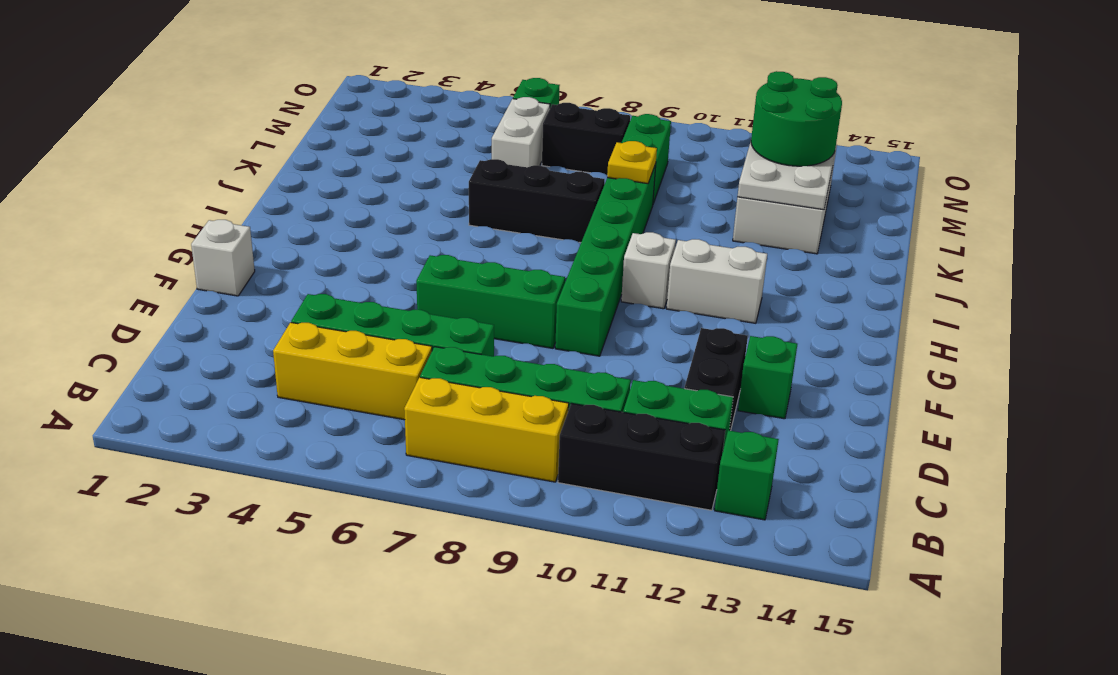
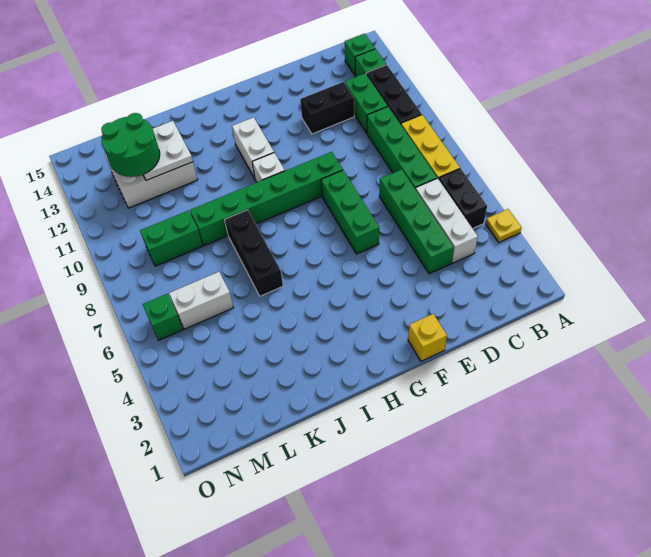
yellow 1x3 brick [273,322,432,420] -> white 1x3 brick [416,178,478,263]
green 1x1 brick [738,336,797,419] -> green 1x1 brick moved to [345,34,375,76]
white 1x1 brick [191,220,255,296] -> yellow 1x1 brick [408,314,447,361]
yellow 1x1 plate [607,141,657,184] -> yellow 1x1 plate moved to [486,209,522,242]
black 1x2 brick [542,103,630,175] -> black 1x2 brick moved to [439,169,487,228]

